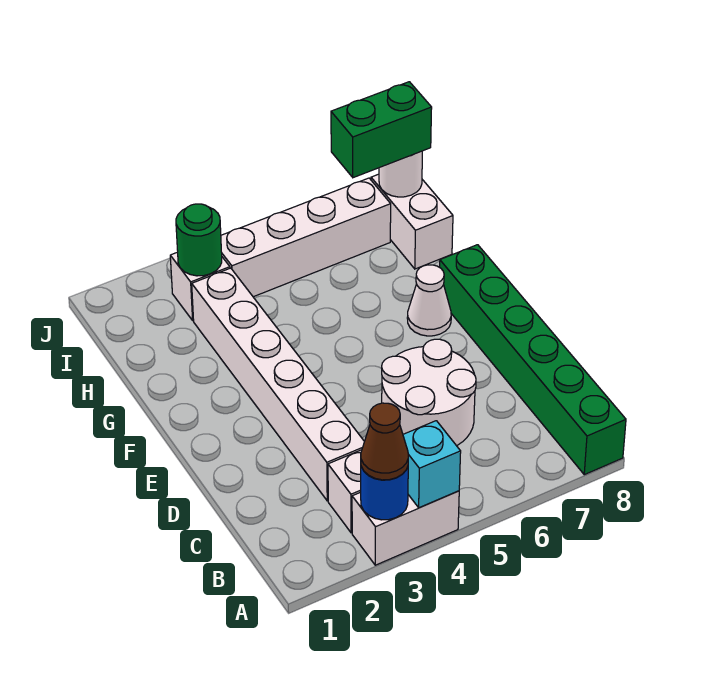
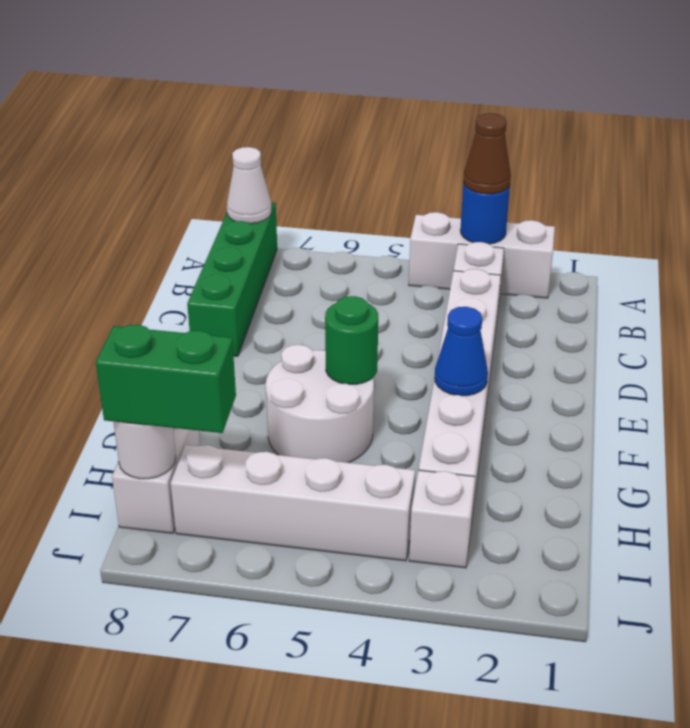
white 1x2 brick [352,491,459,565] -> white 1x3 brick [409,212,555,298]
cyan 1x1 brick [403,421,461,508] -> none
green 1x6 brick [440,245,626,475] -> green 1x4 brick [187,202,277,356]
white 2x2 round brick [382,339,476,446] -> white 2x2 round brick moved to [266,345,374,463]
none -> blue 1x1 cone [435,307,488,396]
white 1x1 cone [407,265,451,336] -> white 1x1 cone moved to [227,147,272,224]
green 1x1 round brick [176,204,222,276] -> green 1x1 round brick moved to [325,296,378,384]

